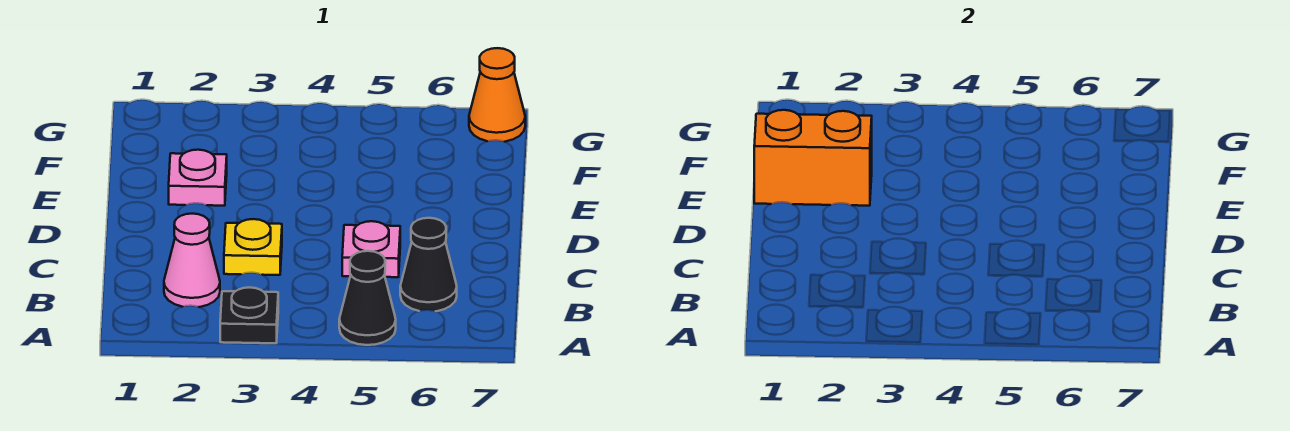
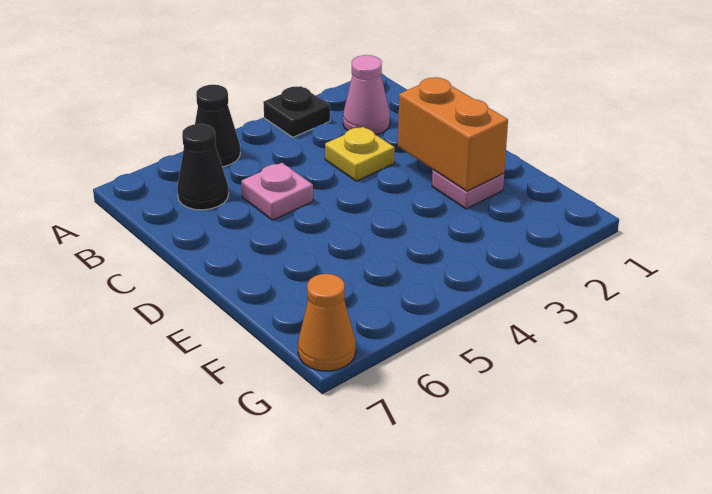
orange 1x2 brick [754,110,872,206] -> orange 1x2 brick turned to [398,78,508,191]

